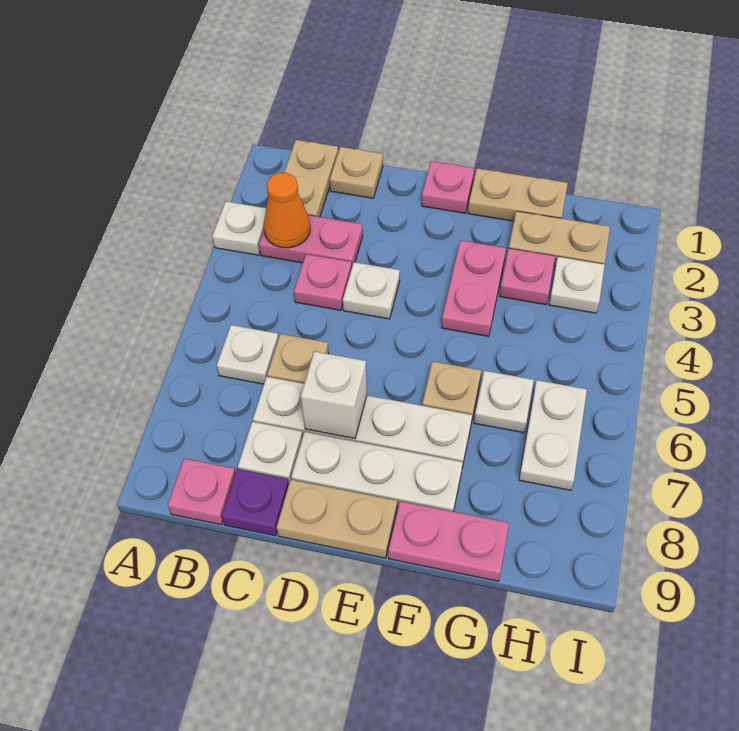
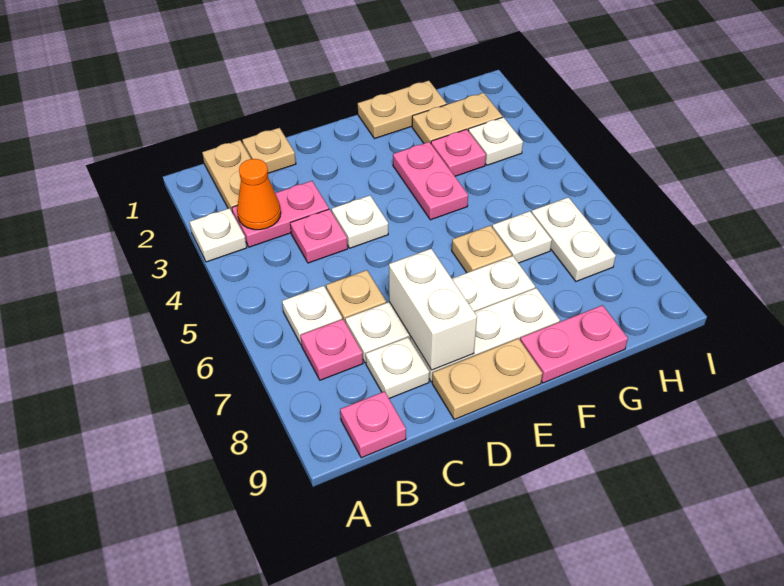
purple 1x1 plate [222,469,289,536] -> none
white 1x1 brick [301,351,367,439] -> white 1x2 brick [389,249,477,370]
pink 1x1 plate [422,161,474,213] -> pink 1x1 plate moved to [300,319,363,380]

